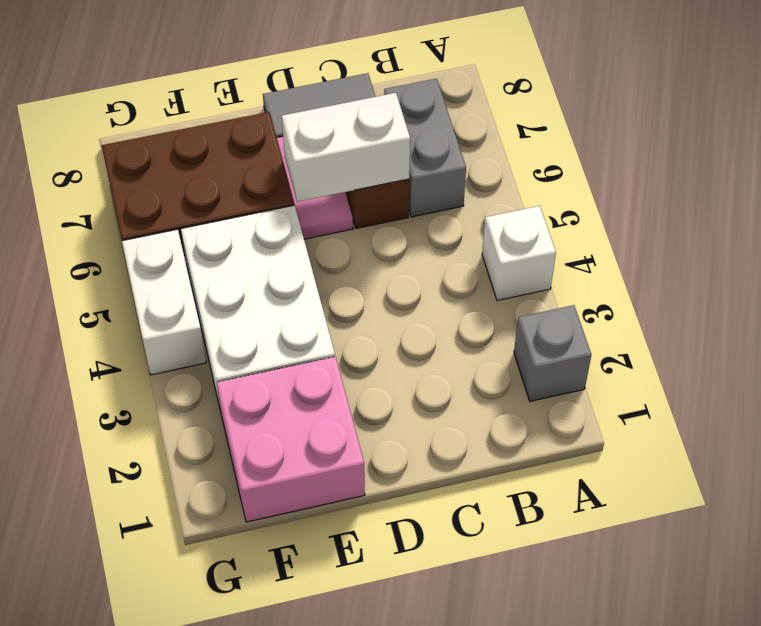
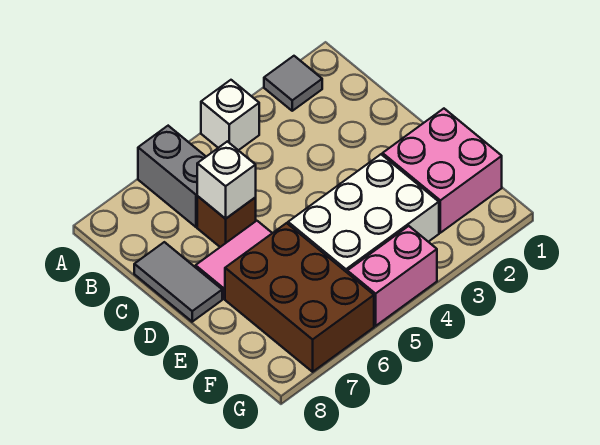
grey 1x1 brick [514,305,591,401] -> grey 1x1 tile [264,56,322,111]
grey 1x2 brick [384,79,466,217] -> grey 1x2 brick turned to [138,126,206,227]
white 1x2 brick [282,93,410,202] -> white 1x1 brick [197,141,256,219]
white 1x2 brick [122,229,206,375] -> pink 1x2 brick [347,226,437,326]

